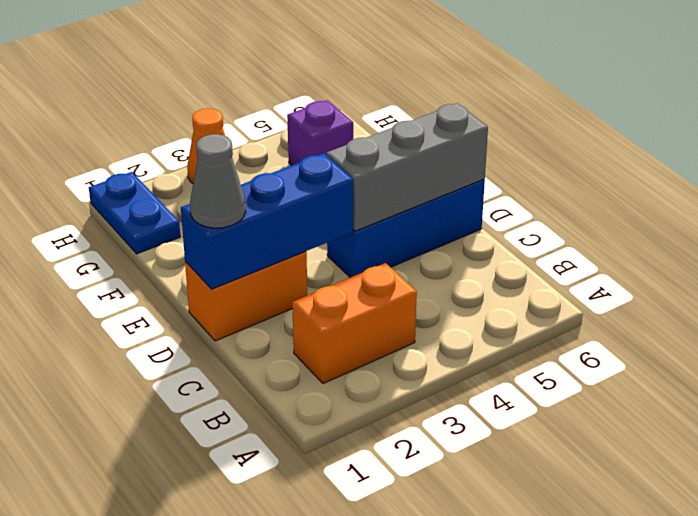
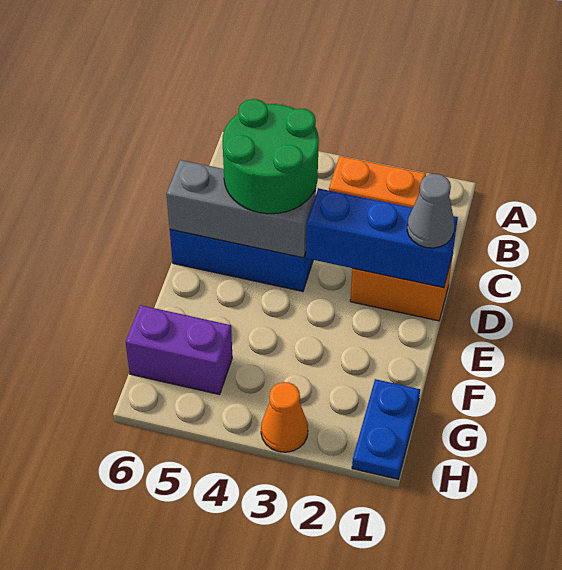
none -> green 2x2 round brick [222,99,319,214]
purple 1x1 brick [287,100,353,166] -> purple 1x2 brick [126,305,232,395]

